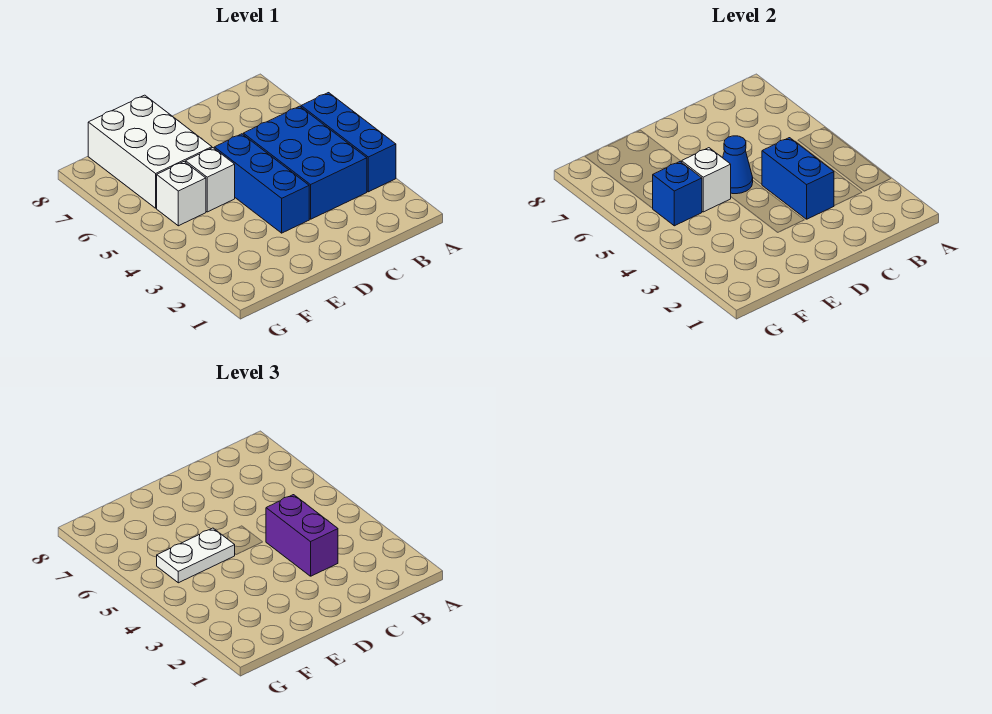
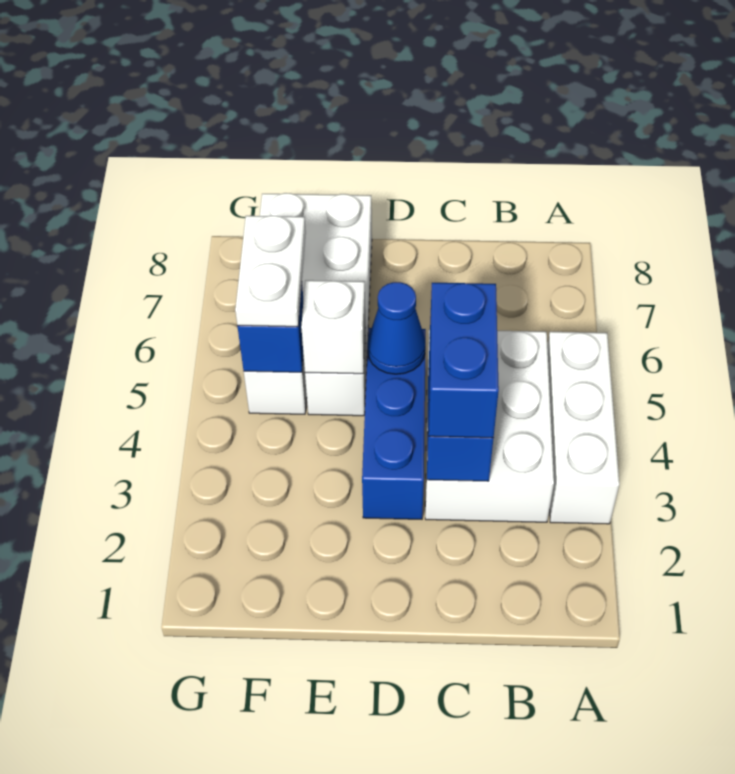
blue 1x3 brick [301,93,396,192] -> white 1x3 brick [547,332,619,524]
blue 2x3 brick [243,106,367,219] -> white 2x3 brick [425,329,554,522]
purple 1x2 brick [266,495,338,576] -> blue 1x2 brick [429,283,499,438]
white 1x2 plate [157,528,235,583] -> white 1x2 plate turned to [235,216,306,327]

